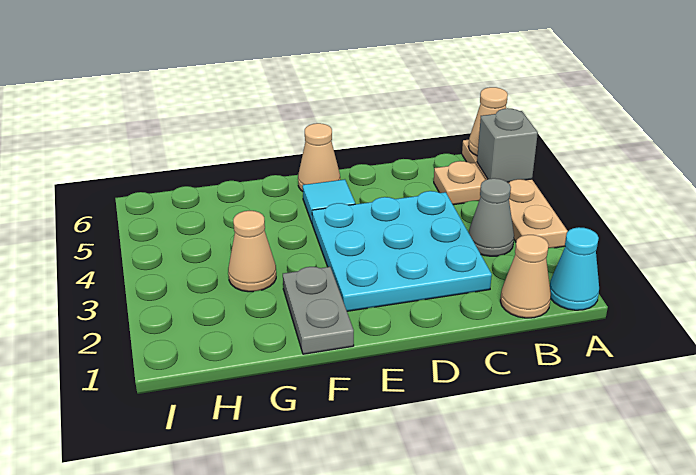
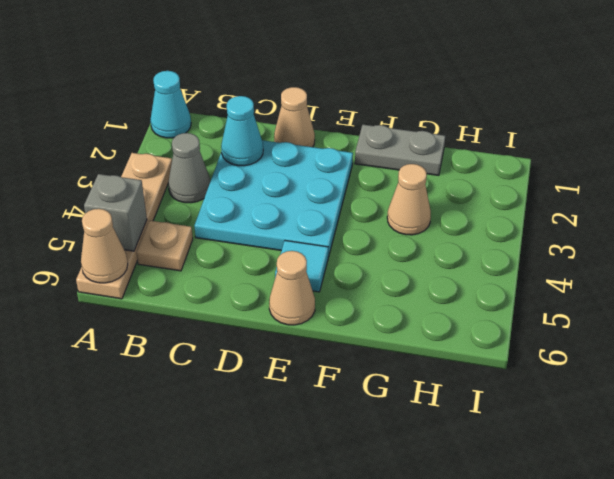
tan 1x1 cone [500,235,551,318] -> tan 1x1 cone moved to [274,87,315,147]
none -> cyan 1x1 cone [221,96,263,166]
grey 1x2 plate [283,267,354,354] -> grey 1x2 plate turned to [355,125,445,175]

